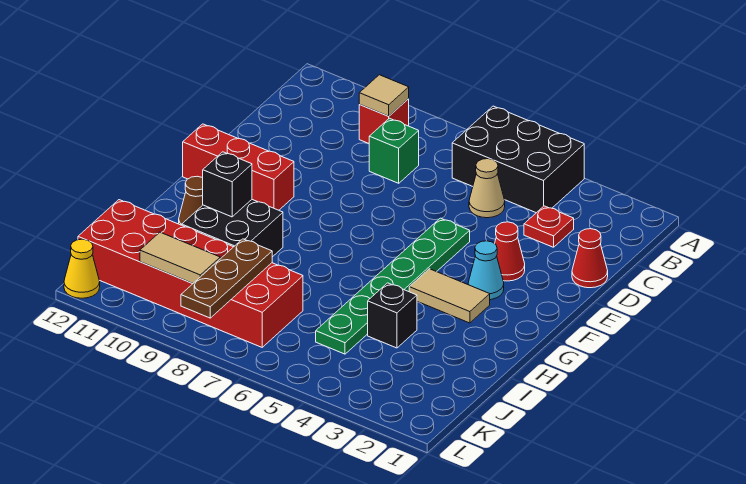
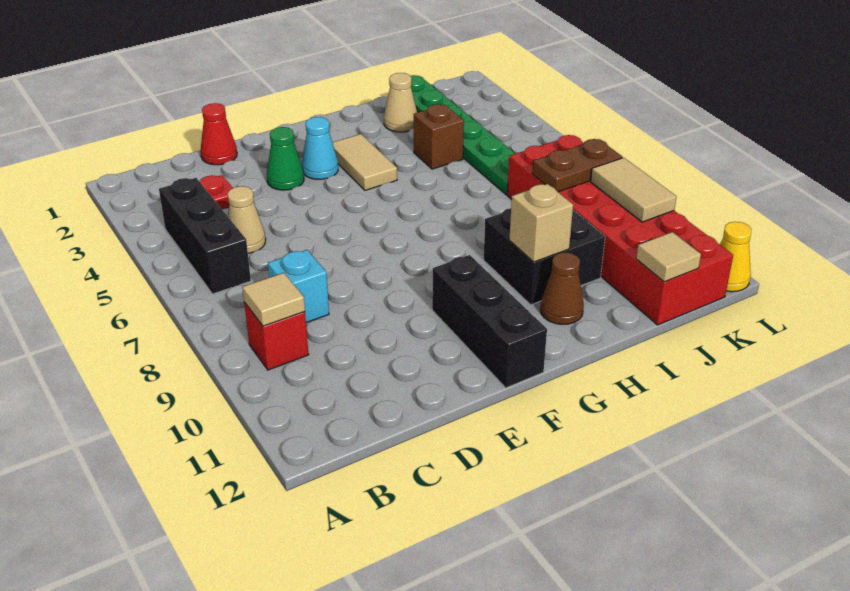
black 2x3 brick [452,106,584,213] -> black 1x3 brick [159,178,251,294]
green 1x1 brick [369,118,419,183] -> cyan 1x1 brick [268,250,329,323]
red 1x1 cone [495,222,525,281] -> green 1x1 cone [267,127,304,190]
green 1x6 plate [316,218,470,354] -> green 1x6 plate turned to [411,75,515,195]
red 1x3 brick [183,124,294,210] -> black 1x3 brick [432,255,547,388]
black 1x1 brick [203,152,252,217] -> tan 1x1 brick [509,184,573,262]
none -> tan 1x1 cone [384,73,417,132]
black 1x1 brick [368,283,417,348] -> brown 1x1 brick [414,104,464,169]
brown 1x3 plate [181,239,272,318] -> brown 1x2 plate [532,139,623,192]
none -> tan 1x1 tile [636,232,701,282]

